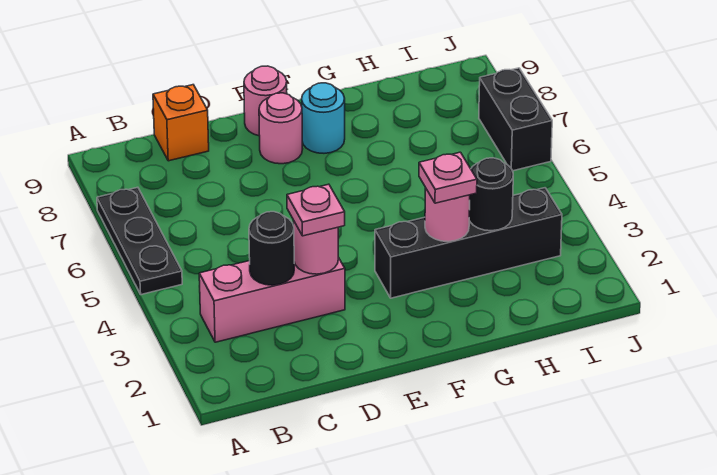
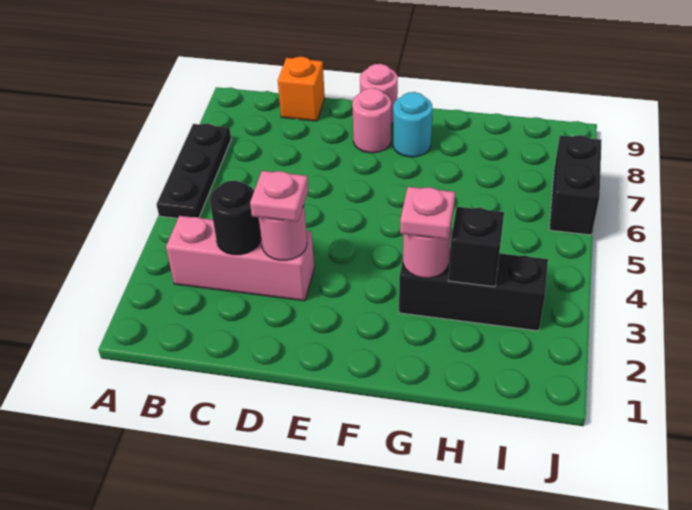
black 1x4 brick [375,188,562,298] -> black 1x3 brick [399,252,548,331]
black 1x1 round brick [469,158,513,231] -> black 1x1 brick [448,207,504,287]

